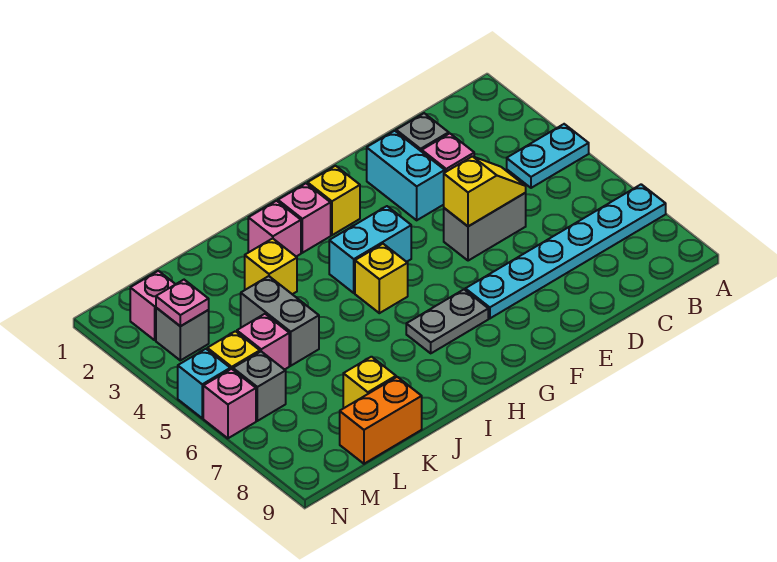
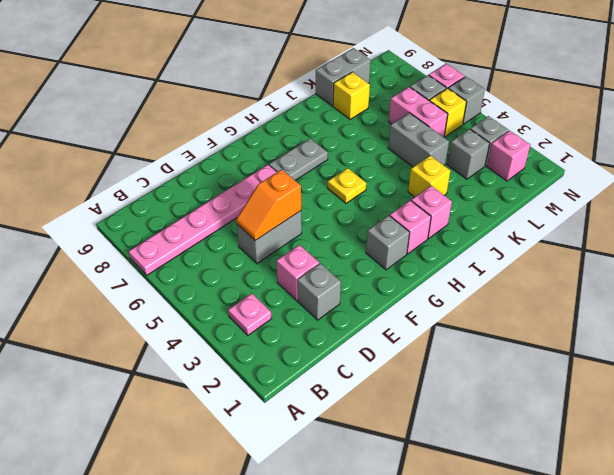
cyan 1x2 plate [507,124,589,188] -> none
cyan 1x6 plate [465,184,666,318] -> pink 1x6 plate [129,165,277,275]
yellow 1x2 slope [444,156,526,226] -> orange 1x2 slope [236,169,301,241]
cyan 1x2 brick [367,131,445,220] -> none
yellow 1x1 brick [308,166,360,235] -> grey 1x1 brick [366,215,409,270]
cyan 1x2 brick [329,206,411,293] -> none
yellow 1x1 brick [355,244,408,313] -> yellow 1x1 plate [328,168,366,203]
orange 1x2 brick [340,377,422,464] -> grey 1x2 brick [316,48,371,106]
none -> grey 1x1 brick [447,129,490,179]
pink 1x1 brick [237,314,289,370] -> pink 1x2 brick [389,87,448,137]
pink 1x1 plate [156,280,209,326] -> pink 1x1 plate moved to [228,293,272,335]
cyan 1x1 brick [178,349,230,418] -> grey 1x1 brick [448,77,485,124]

